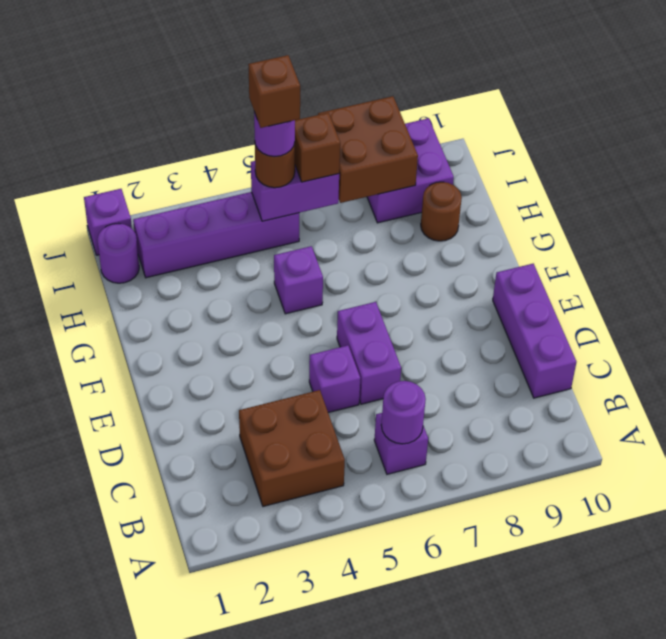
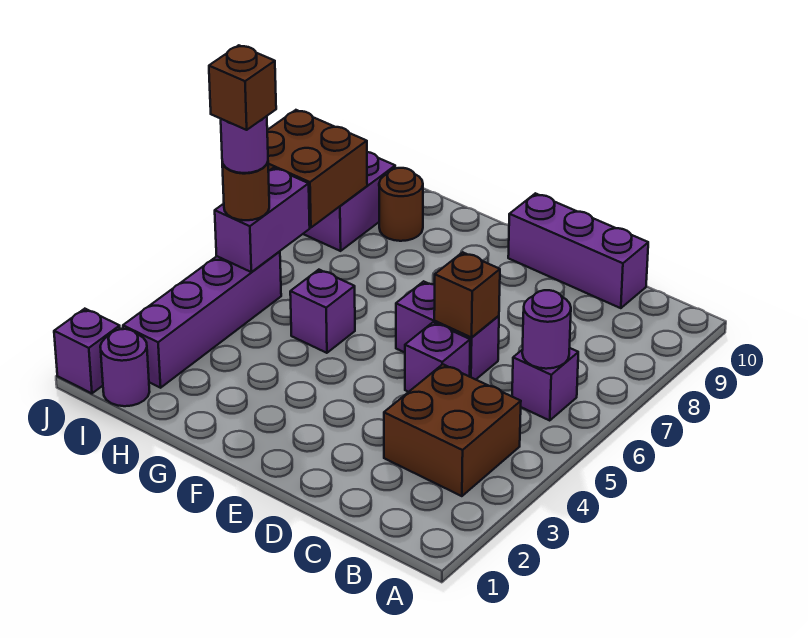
brown 1x1 brick [295,113,340,182] -> brown 1x1 brick moved to [434,252,500,337]

